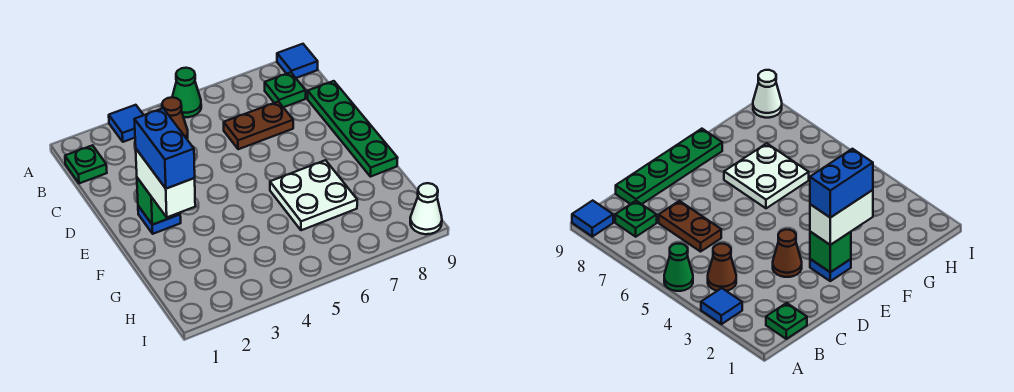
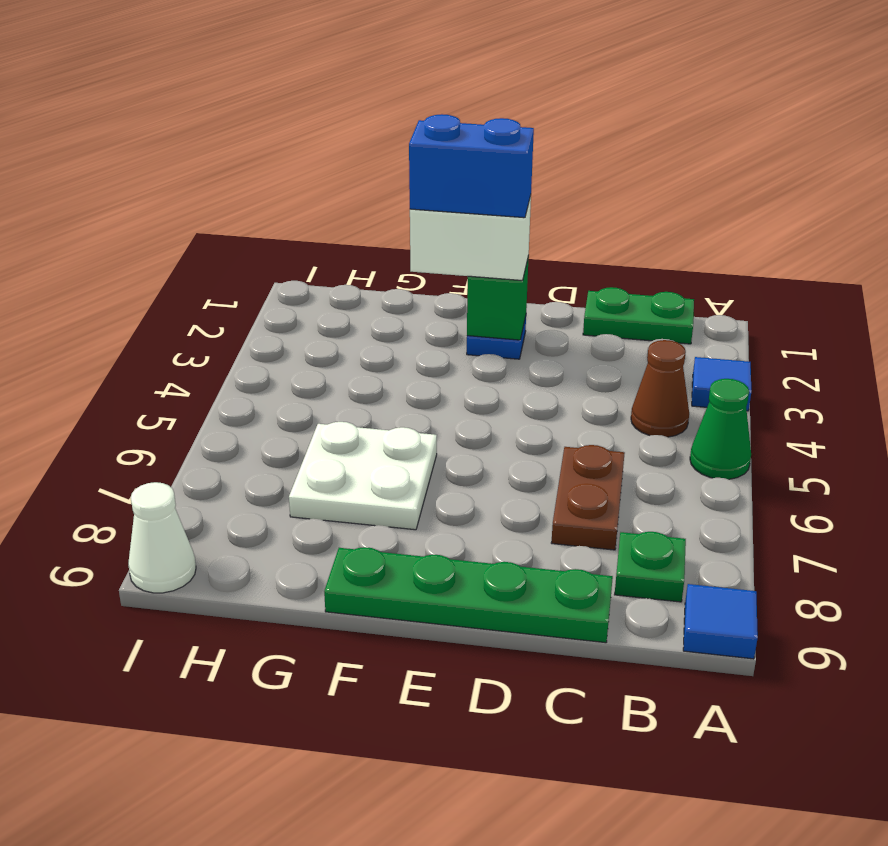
green 1x1 plate [65,145,107,183] -> green 1x2 plate [583,287,694,344]
brown 1x1 cone [773,230,802,277] -> none

